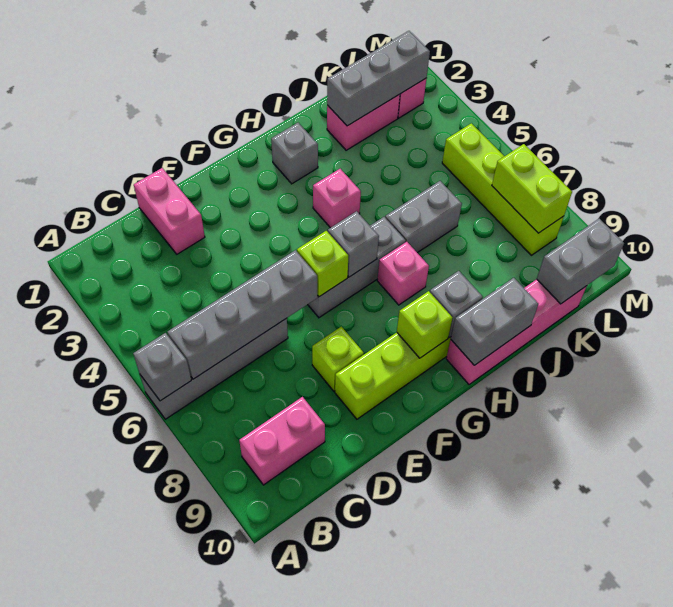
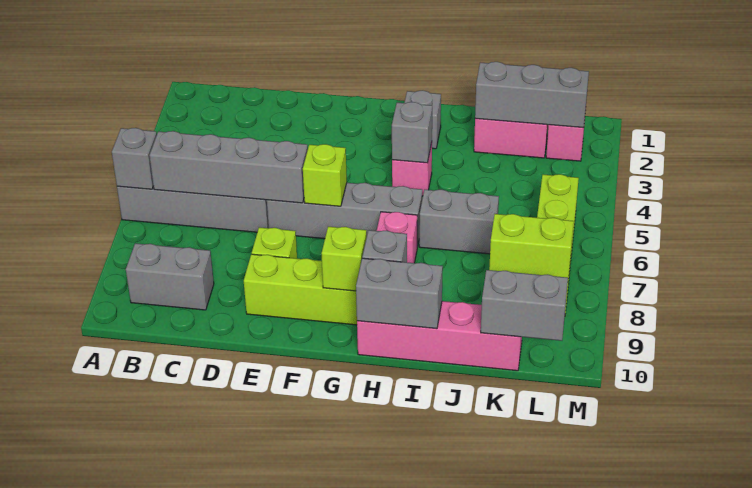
pink 1x2 brick [239,397,325,485] -> grey 1x2 brick [126,243,214,310]
pink 1x2 brick [134,168,205,254] -> none
grey 1x3 brick [308,217,406,318] -> grey 1x4 brick [267,183,422,247]
grey 1x1 brick [328,211,379,277] -> grey 1x1 brick moved to [392,102,432,163]
lime 1x2 brick [492,144,572,233] -> lime 1x2 brick turned to [489,214,574,278]

